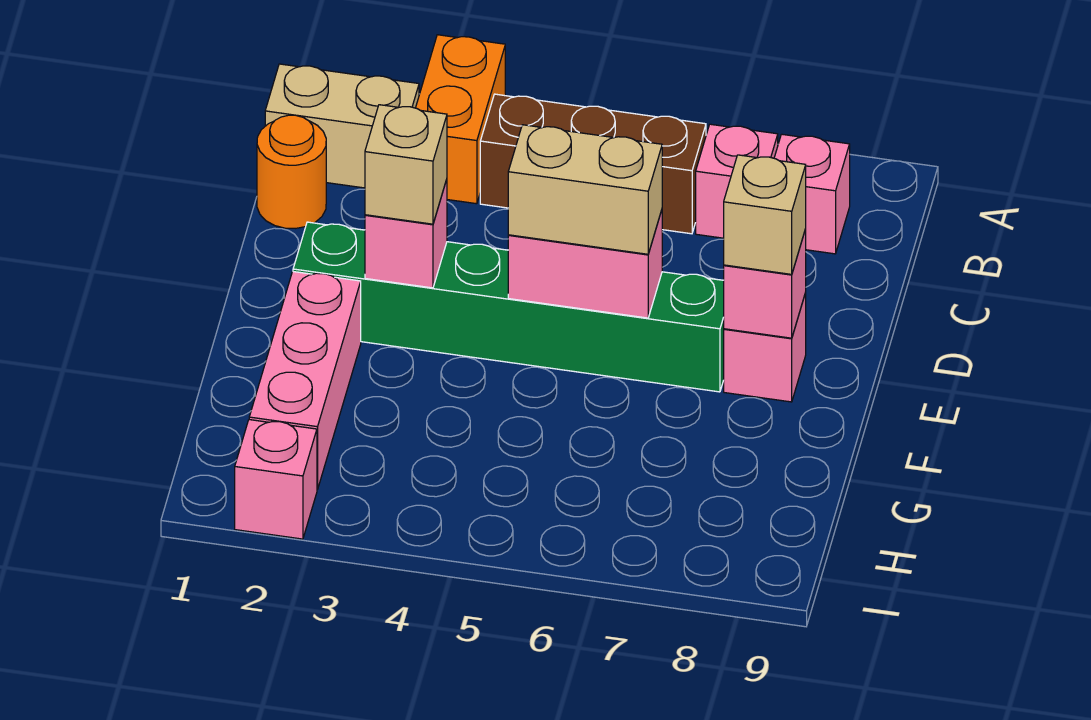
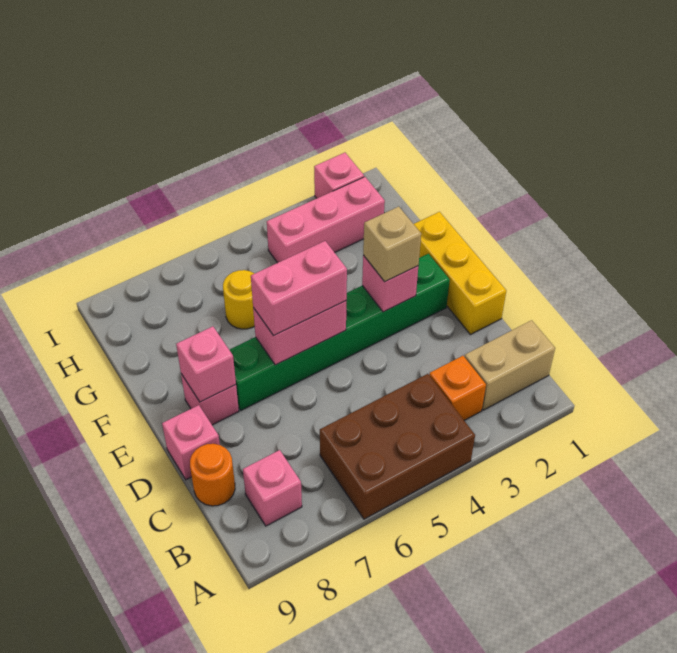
orange 1x2 brick [416,35,505,204] -> orange 1x1 brick [429,356,486,420]
brown 1x3 brick [480,94,706,234] -> brown 2x3 brick [320,374,475,519]
pink 1x1 brick [696,124,778,238] -> pink 1x1 brick moved to [162,405,220,480]
orange 1x1 round brick [257,115,326,228] -> orange 1x1 round brick moved to [190,444,235,506]
none -> yellow 1x3 brick [414,212,506,335]
tan 1x2 brick [508,125,662,254] -> pink 1x2 brick [251,241,347,336]
tan 1x1 brick [724,155,806,274] -> none
pink 1x3 brick [249,272,361,489] -> pink 1x3 brick turned to [267,177,385,263]
none -> yellow 1x1 round brick [223,270,255,329]

